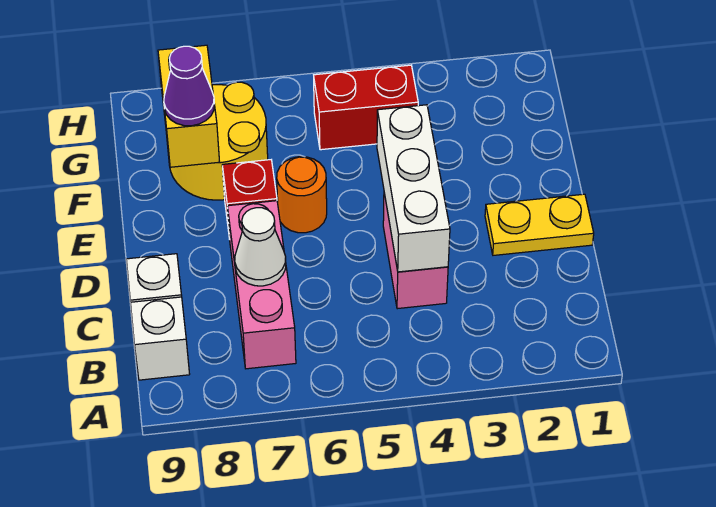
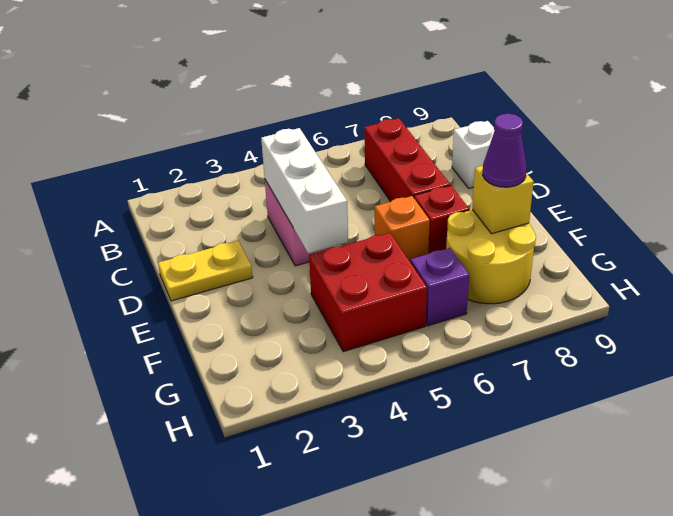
pink 1x3 brick [227,201,296,369] -> red 1x3 brick [365,118,450,201]
white 1x1 brick [130,297,190,380] -> none
white 1x1 cone [235,208,286,286] -> none
orange 1x1 round brick [277,157,327,233] -> orange 1x1 brick [375,196,430,262]
yellow 1x2 brick [158,45,220,167] -> yellow 1x1 brick [472,166,534,234]
red 1x2 brick [314,65,418,150] -> red 2x2 brick [309,233,427,352]
none -> purple 1x1 brick [411,248,469,326]

